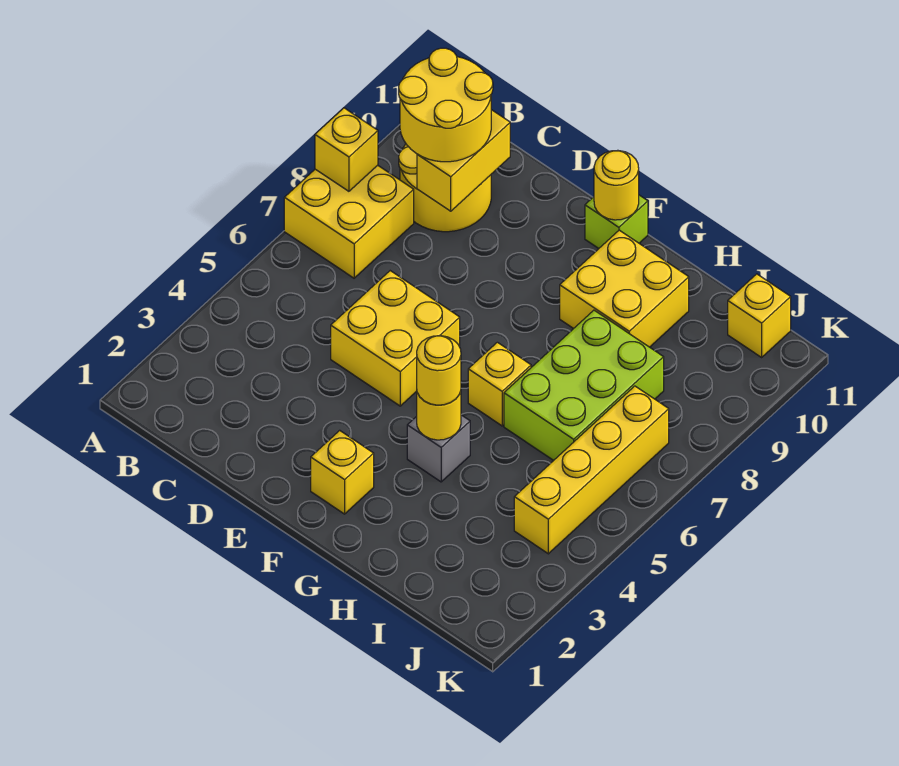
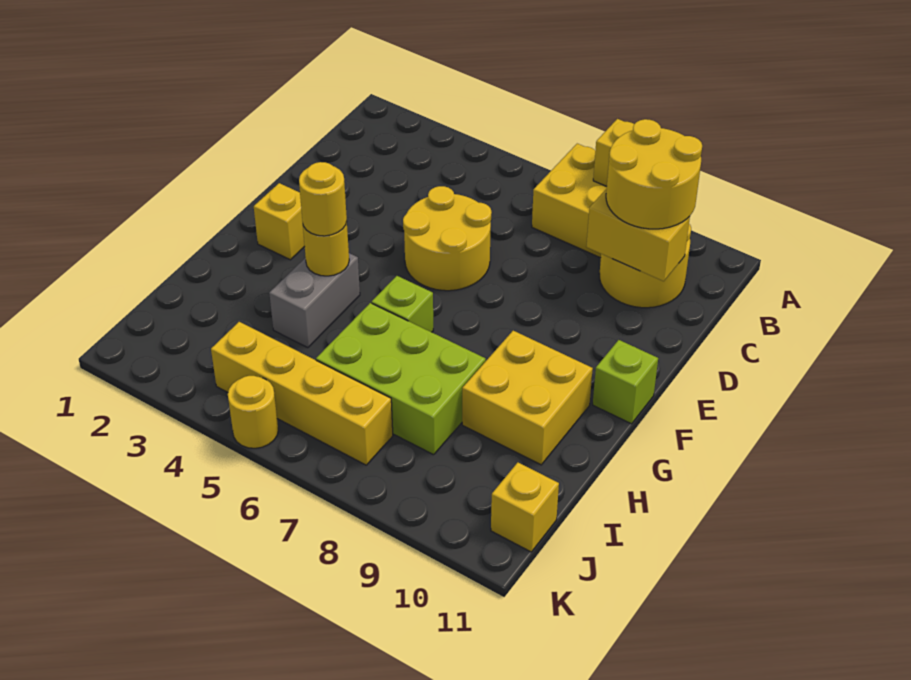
yellow 2x2 brick [331,271,460,406] -> yellow 2x2 round brick [403,186,492,291]
yellow 1x1 round brick [594,150,639,220] -> yellow 1x1 round brick moved to [228,376,278,448]
grey 1x1 brick [407,415,470,482] -> grey 1x2 brick [269,253,360,348]
yellow 1x1 brick [468,342,531,426] -> lime 1x1 brick [372,276,433,332]

